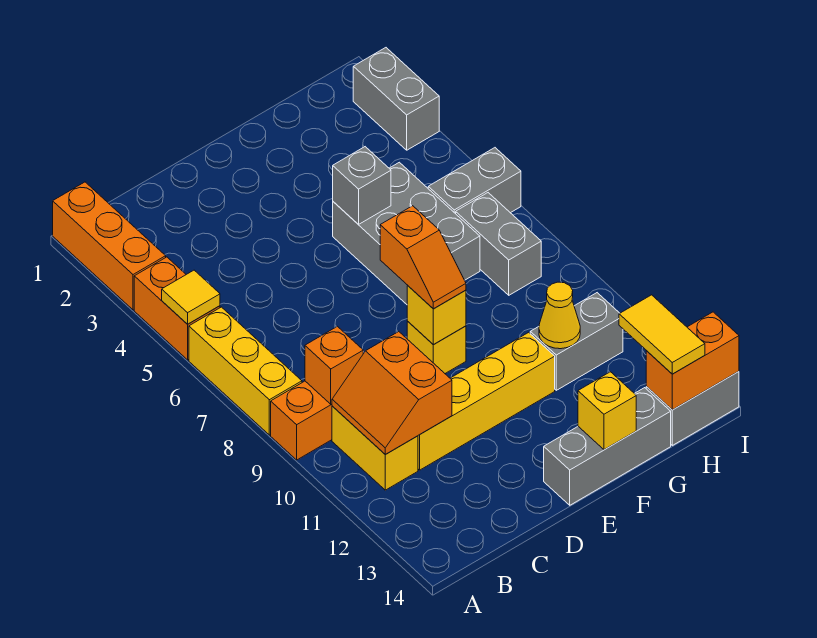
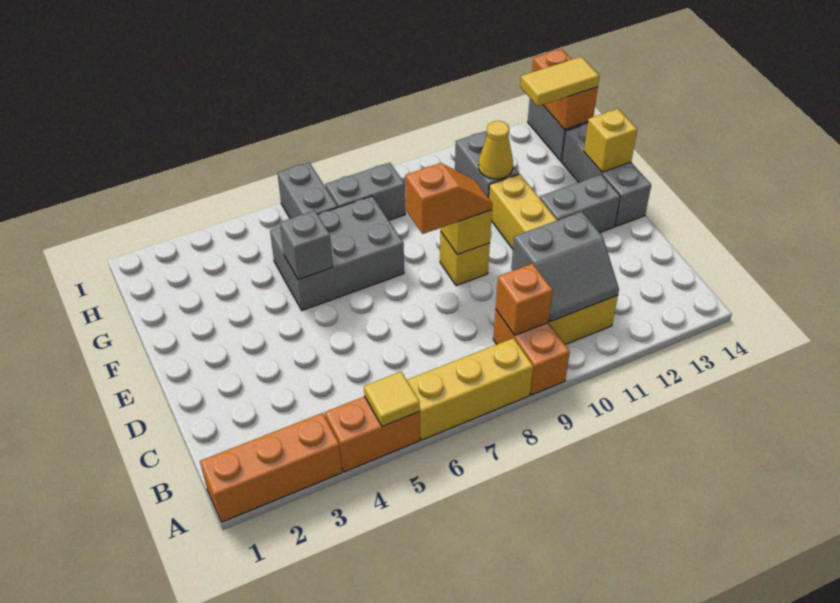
orange 2x2 slope [332,332,452,455] -> grey 2x2 slope [511,212,619,322]
grey 1x2 brick [353,48,439,150] -> grey 1x2 brick moved to [540,174,620,233]

